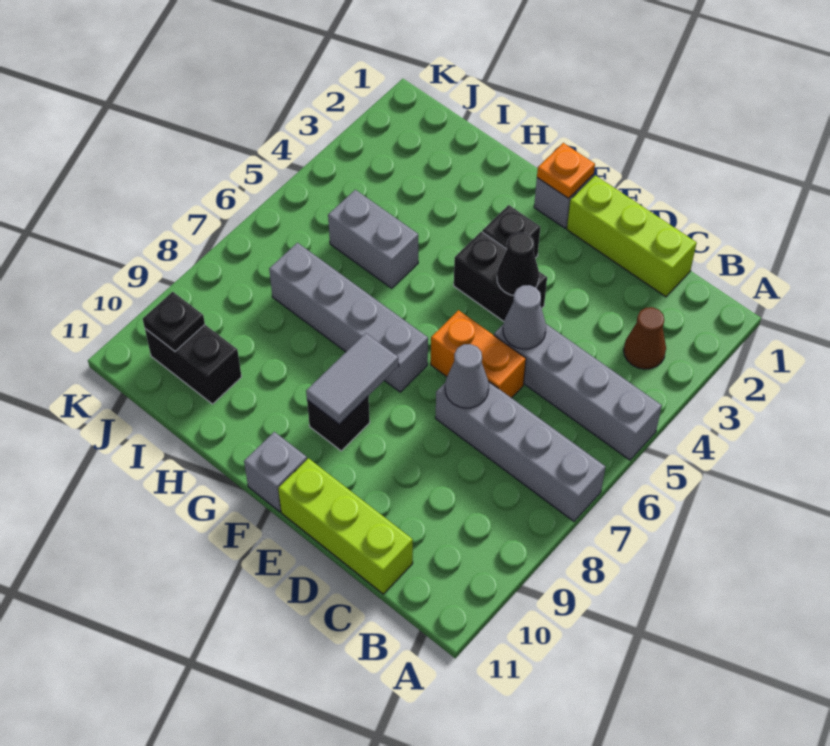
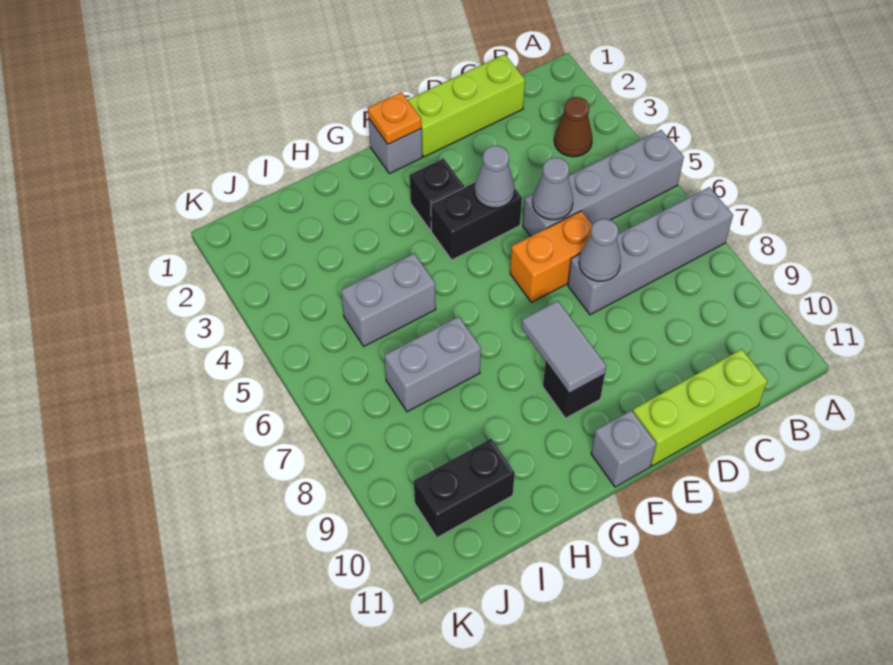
black 1x1 cone [497,232,539,295] -> grey 1x1 cone [475,145,515,208]
grey 1x4 brick [269,243,428,392] -> grey 1x2 brick [384,317,481,412]
black 1x1 plate [143,292,205,351] -> none

